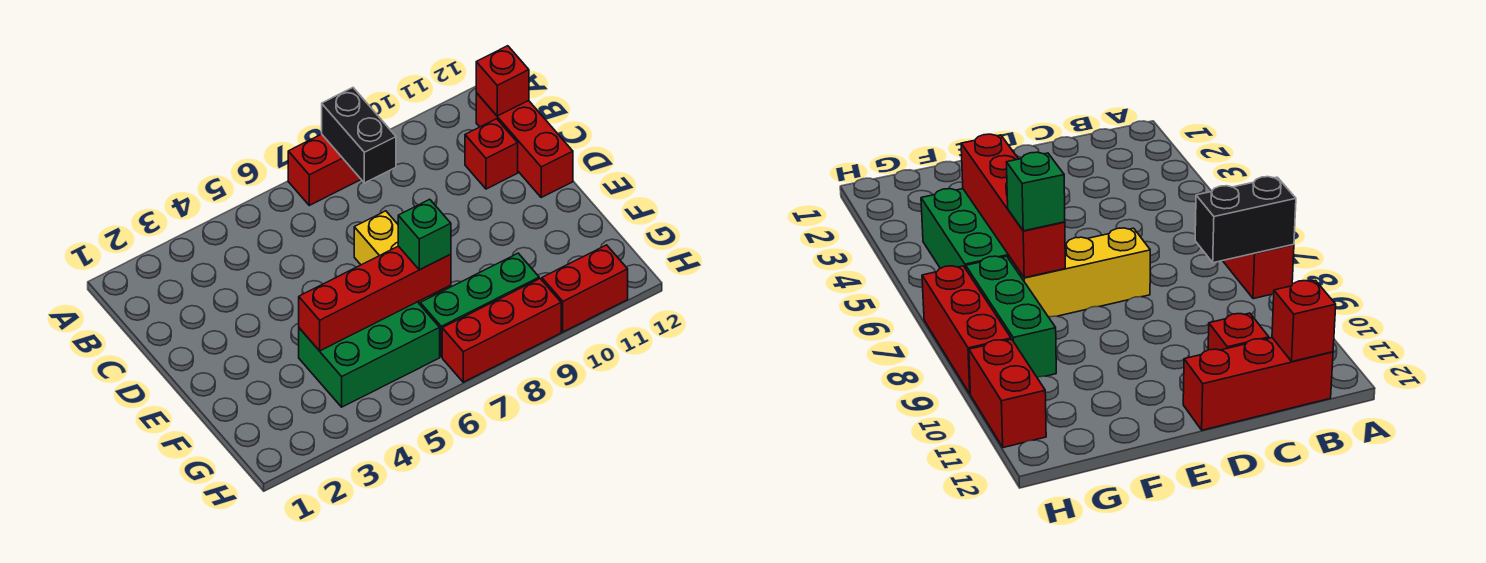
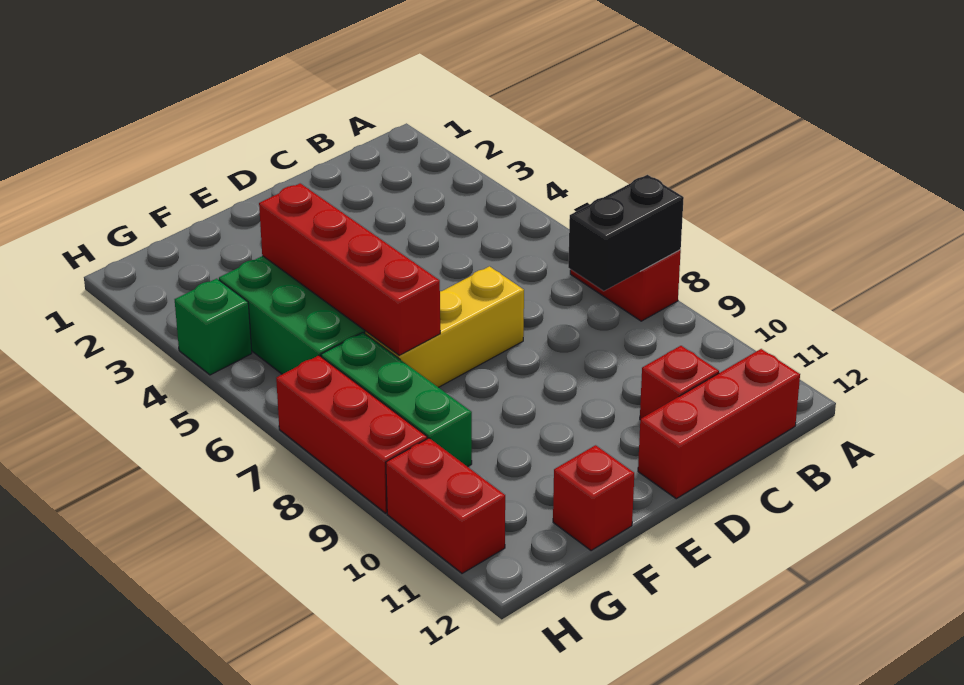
red 1x1 brick [476,46,529,116] -> red 1x1 brick moved to [553,445,634,551]
green 1x1 brick [398,199,451,270] -> green 1x1 brick moved to [175,279,252,375]

